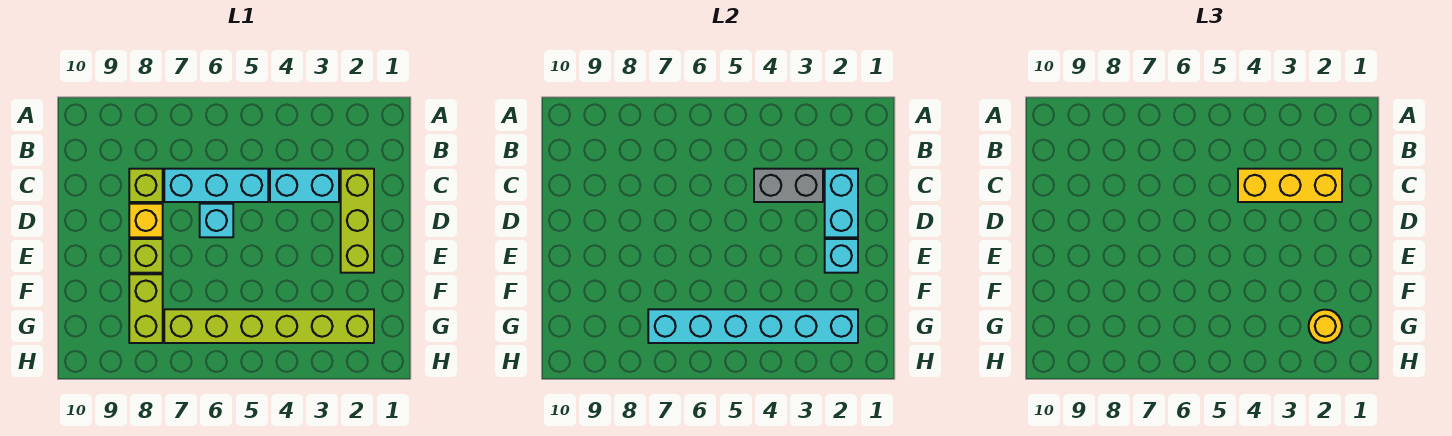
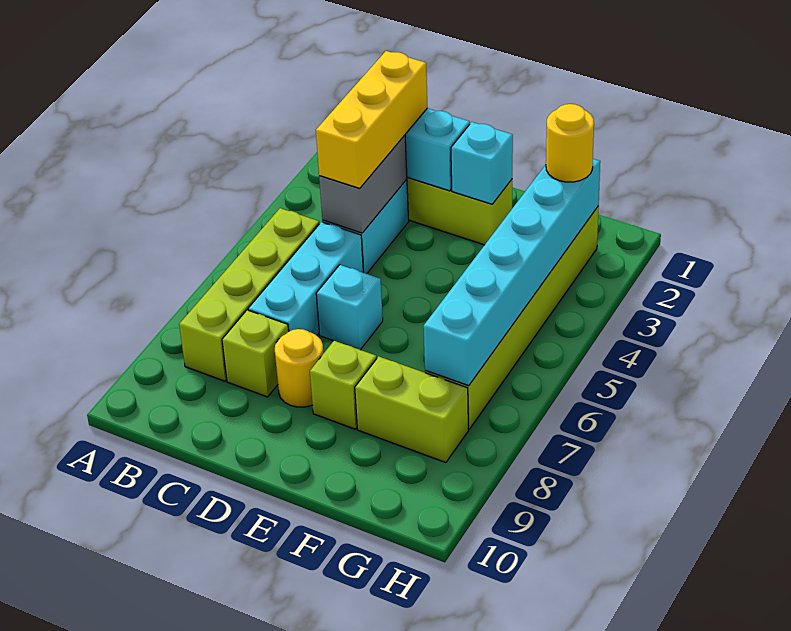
none -> lime 1x4 brick [179,208,319,381]
yellow 1x1 brick [129,204,163,237] -> yellow 1x1 round brick [275,329,324,407]

